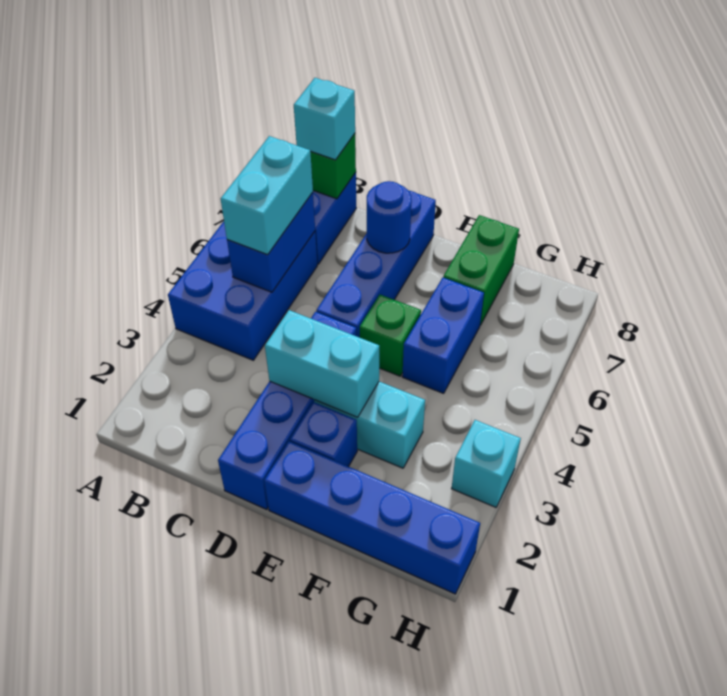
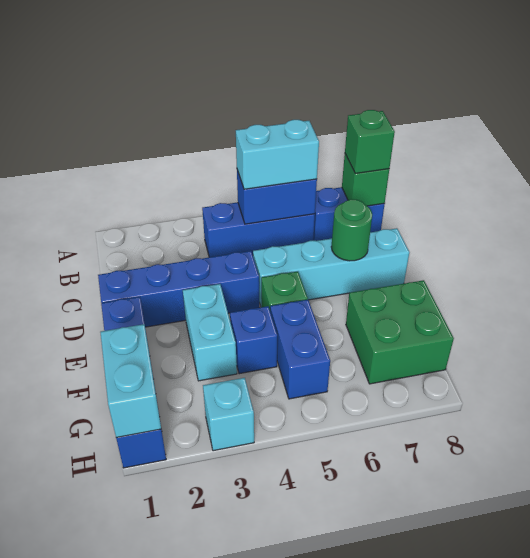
blue 2x3 brick [168,221,317,360] -> blue 1x3 brick [202,202,315,257]
cyan 1x1 brick [294,78,355,160] -> green 1x1 brick [345,110,395,173]
cyan 1x2 brick [265,310,379,417] -> cyan 1x2 brick moved to [100,324,161,438]
blue 1x4 brick [316,191,436,337] -> cyan 1x4 brick [253,228,409,307]
blue 1x1 round brick [367,181,412,253] -> green 1x1 round brick [331,199,372,261]
blue 1x1 brick [290,402,357,467] -> blue 1x1 brick moved to [230,306,277,374]
blue 1x2 brick [402,278,484,393] -> blue 1x2 brick turned to [270,300,330,399]
green 1x2 brick [443,215,519,325] -> green 2x2 brick [346,280,454,384]

